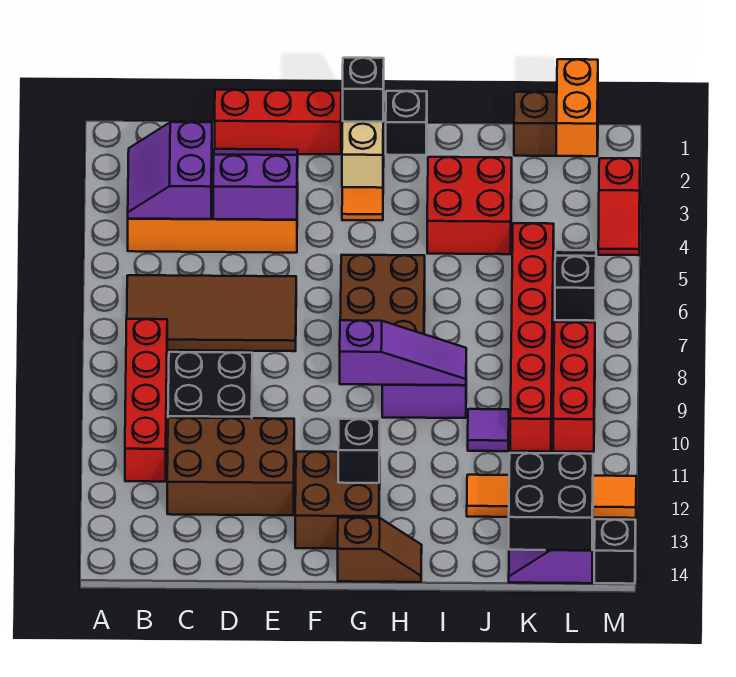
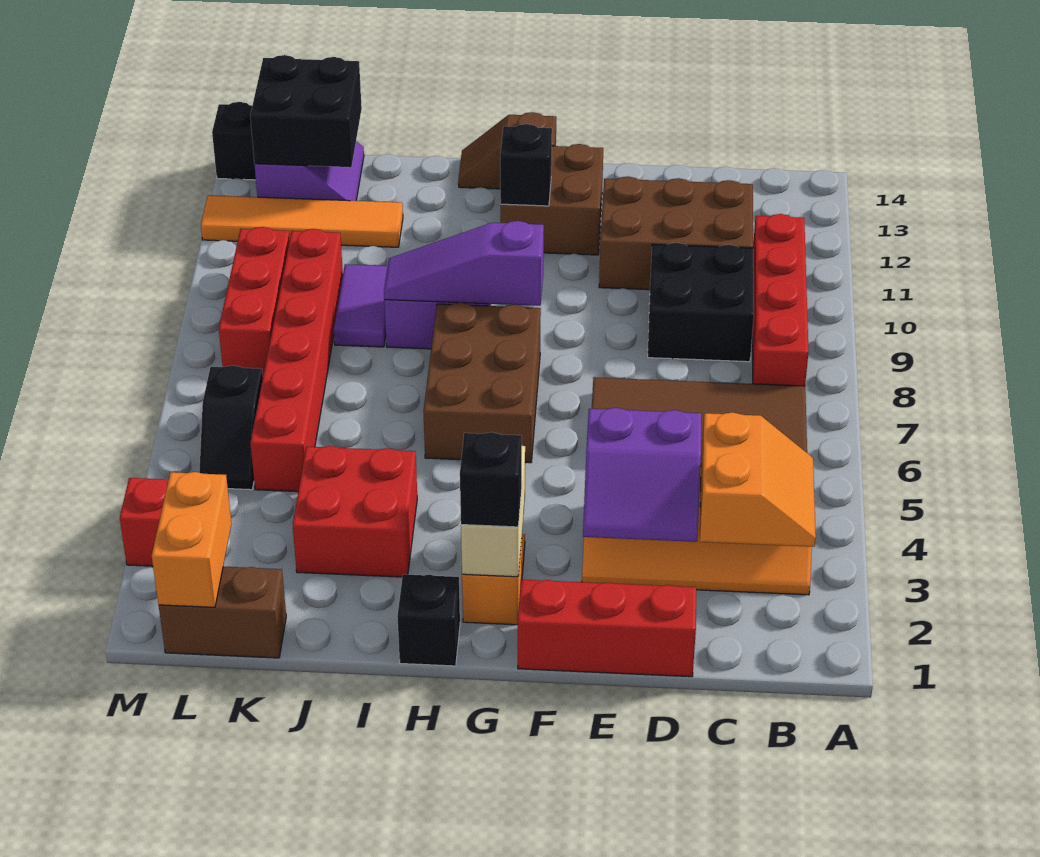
purple 2x2 slope [128,122,212,219] -> orange 2x2 slope [700,412,816,547]
purple 1x1 tile [468,409,509,451] -> purple 1x2 tile [334,264,388,347]

